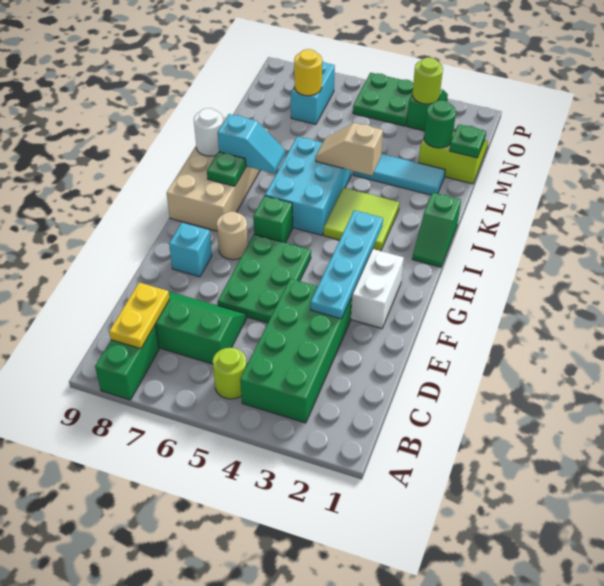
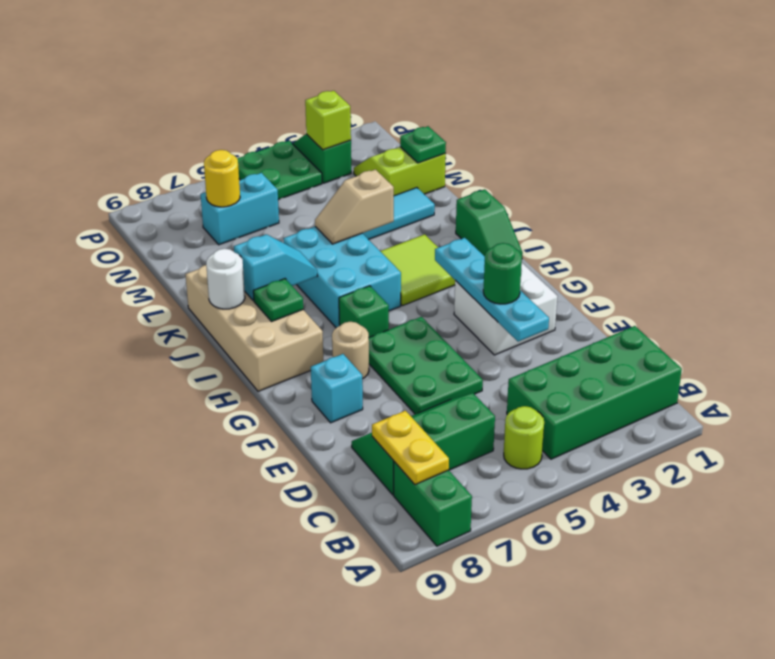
green 2x4 brick [240,279,352,423] -> green 2x4 brick turned to [507,326,682,459]
green 1x1 round brick [424,100,456,148] -> green 1x1 round brick moved to [483,243,522,304]
cyan 1x2 brick [291,61,335,124] -> cyan 1x2 brick turned to [201,173,279,245]
lime 1x1 round brick [412,57,443,104] -> lime 1x1 brick [305,91,351,150]

